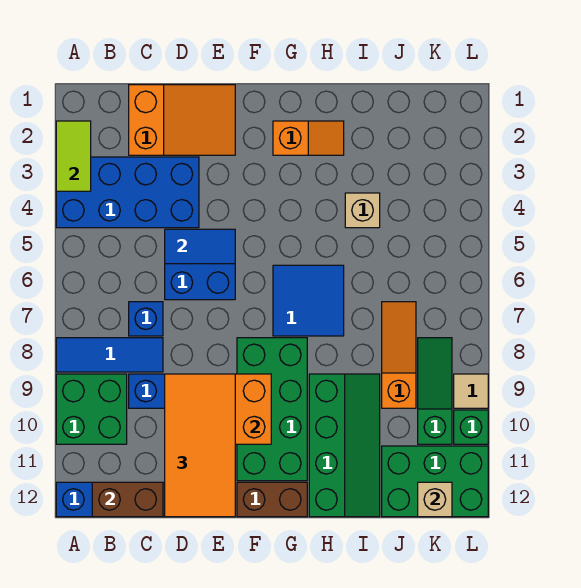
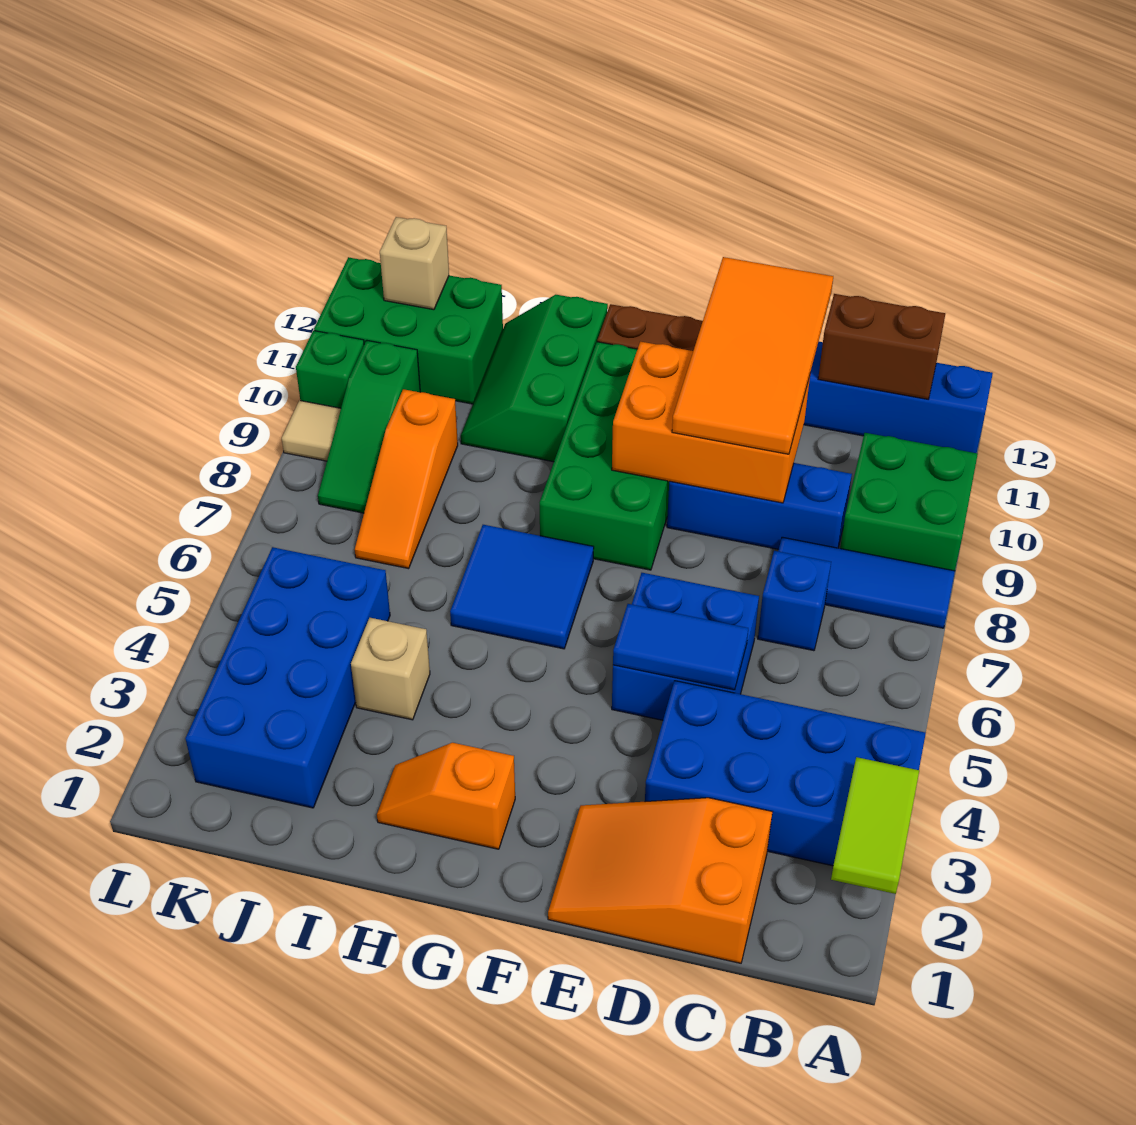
green 2x4 slope [309,374,380,517] -> green 2x3 slope [461,295,608,462]
none -> blue 2x4 brick [185,547,390,808]

